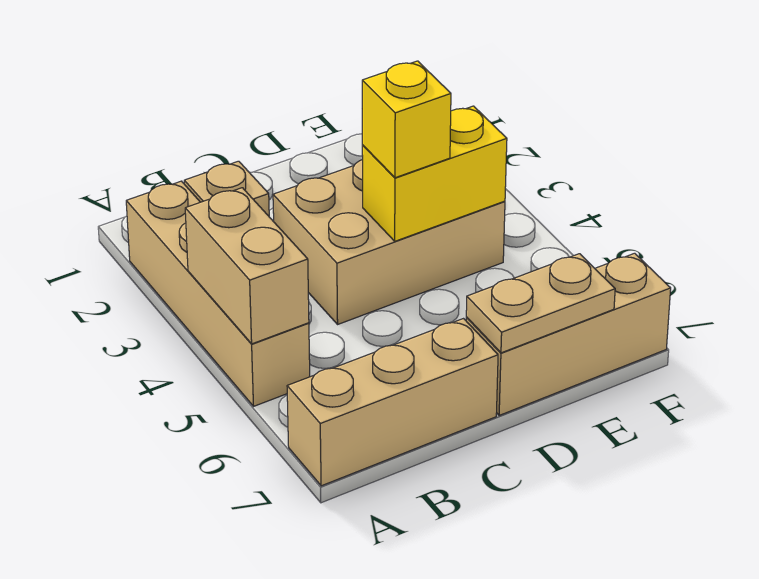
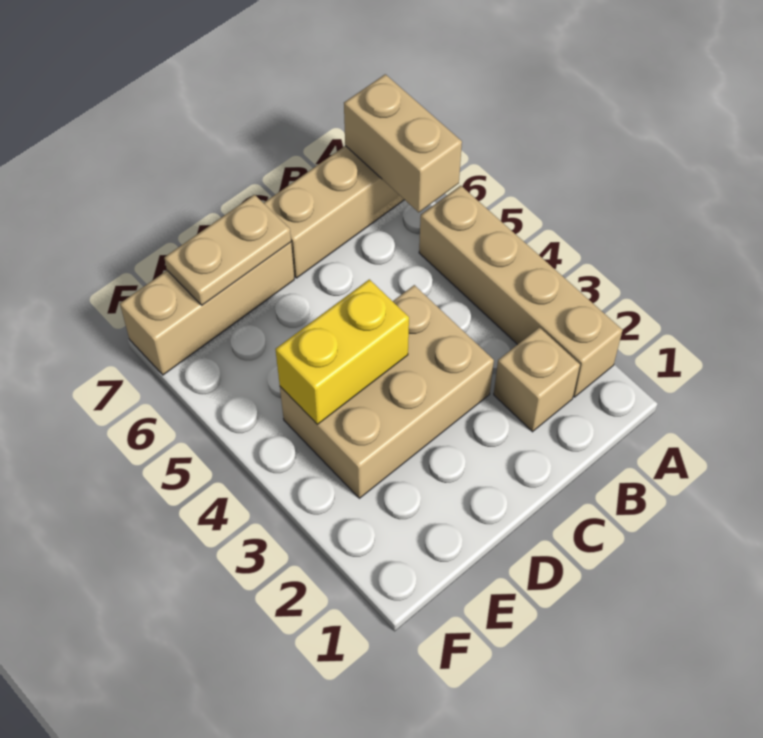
tan 1x2 brick [185,188,309,344] -> tan 1x2 brick moved to [344,74,462,212]
yellow 1x1 brick [362,61,451,178] -> none

